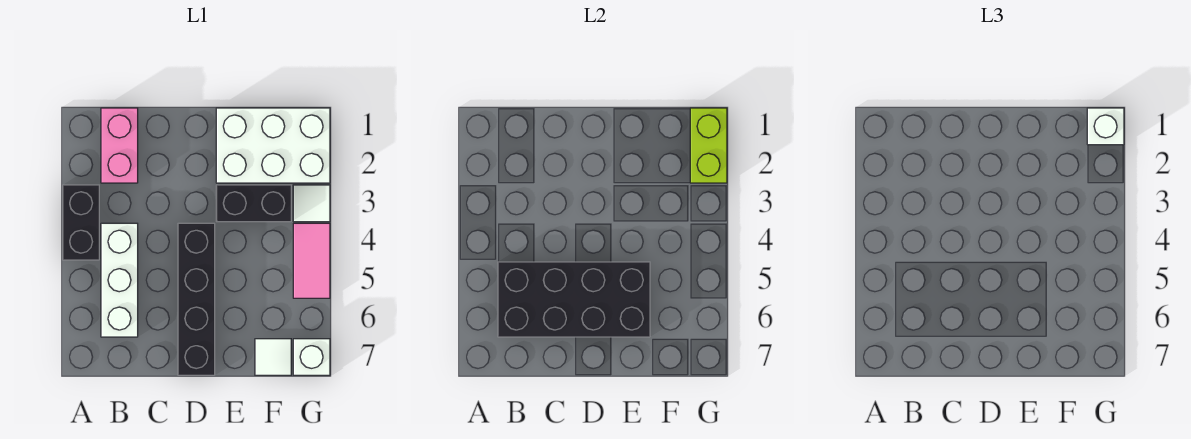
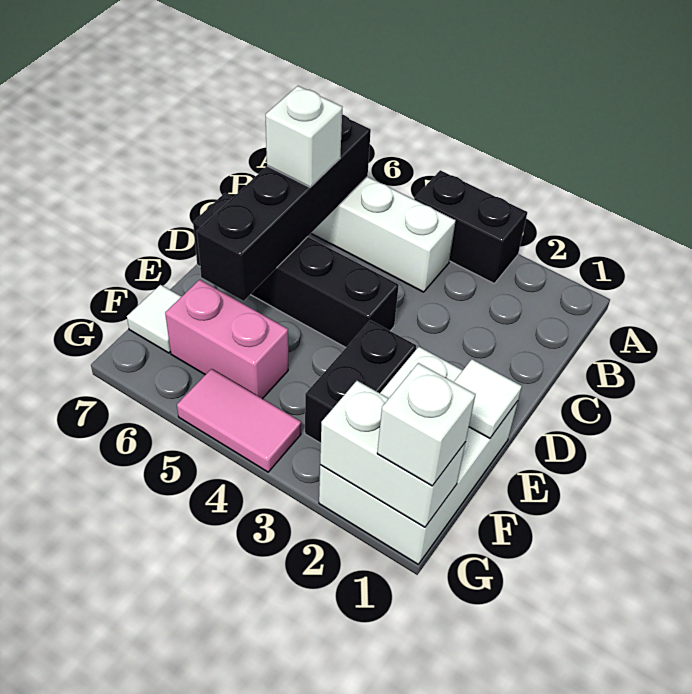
pink 1x2 brick [101,108,138,183] -> pink 1x2 brick moved to [165,280,288,399]
black 2x4 brick [498,262,650,337] -> black 1x4 brick [197,115,371,301]
lime 1x2 brick [690,108,727,183] -> white 1x2 brick [320,381,466,527]
white 1x1 tile [293,185,330,222] -> white 1x1 tile moved to [454,359,522,438]
white 1x1 brick [293,339,330,375] -> white 1x1 brick moved to [266,86,342,187]

